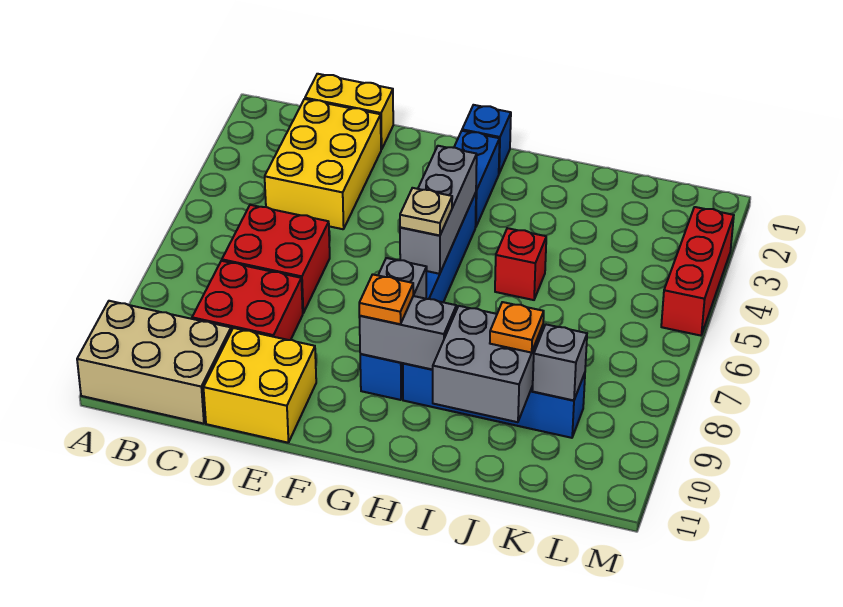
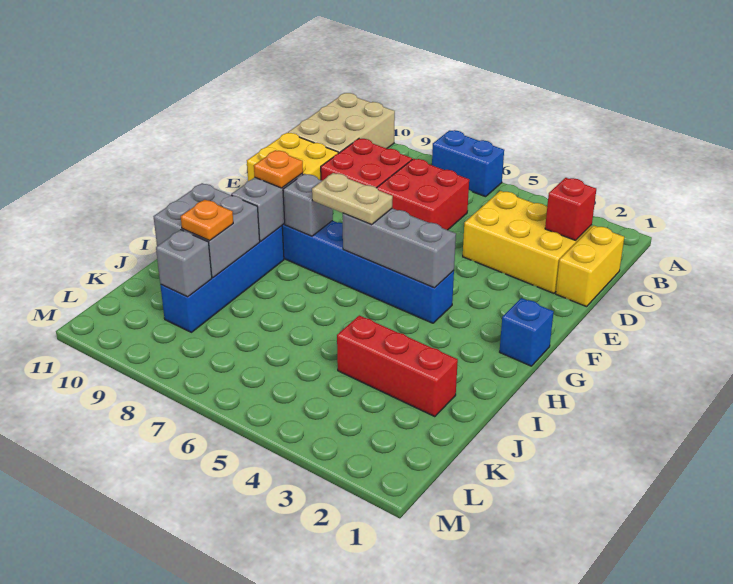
blue 1x2 brick [454,131,500,226] -> blue 1x2 brick moved to [432,130,504,197]
tan 1x1 plate [400,188,452,236] -> tan 1x2 plate [312,173,393,225]
red 1x1 brick [495,228,546,300] -> red 1x1 brick moved to [545,178,596,240]
red 1x3 brick [661,207,734,336] -> red 1x3 brick moved to [337,315,458,417]

